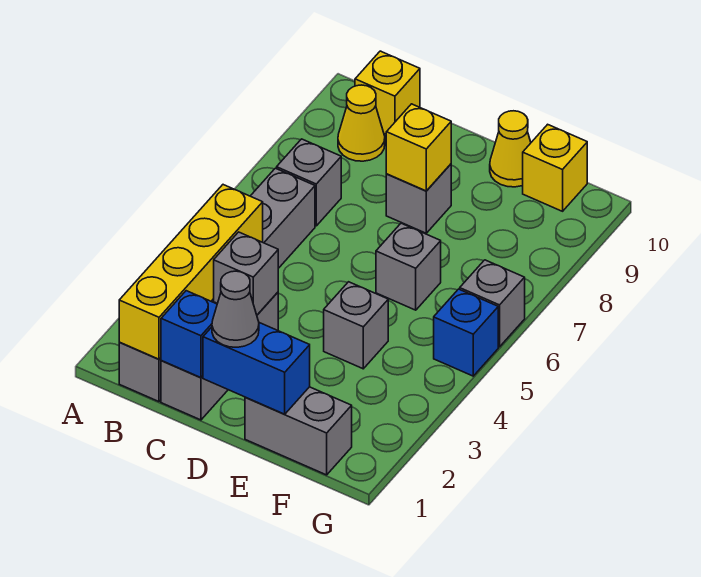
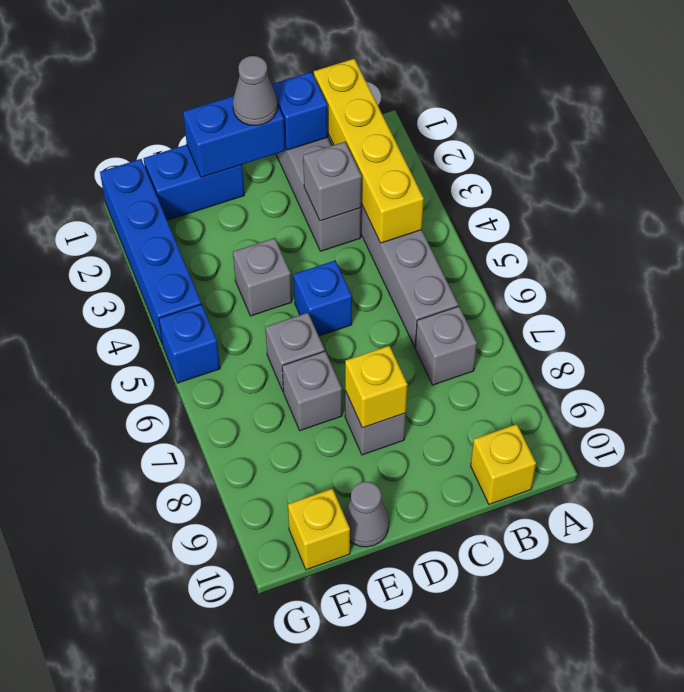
yellow 1x1 cone [338,85,385,161] -> none
none -> blue 1x1 brick [294,260,352,336]
grey 1x2 brick [245,387,352,475] -> blue 1x2 brick [143,145,244,220]
yellow 1x1 cone [490,111,531,187] -> grey 1x1 cone [344,482,389,547]
none -> blue 1x4 brick [100,159,201,345]
grey 1x1 brick [460,260,525,347] -> grey 1x1 brick moved to [282,351,342,431]

